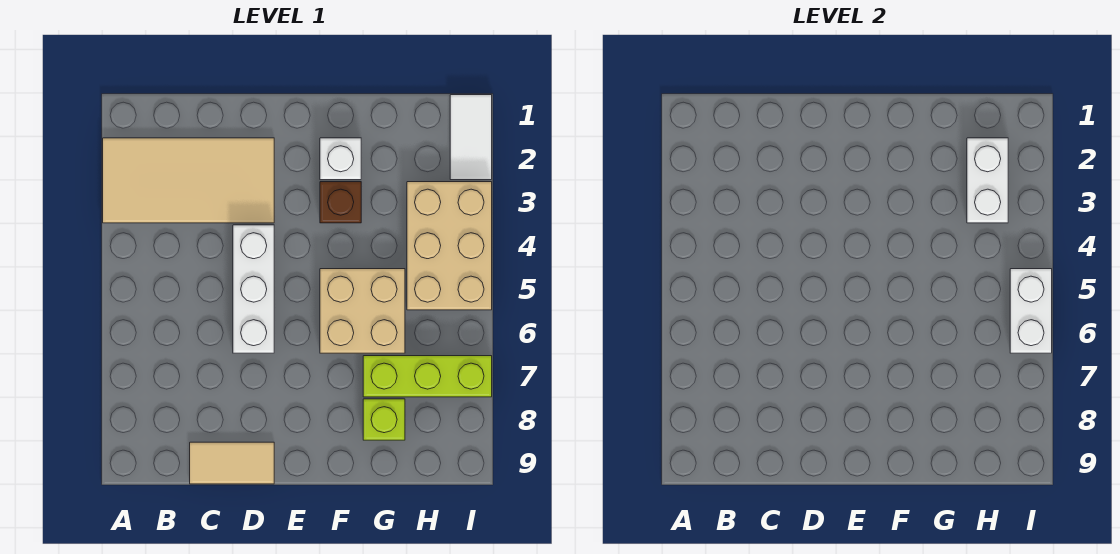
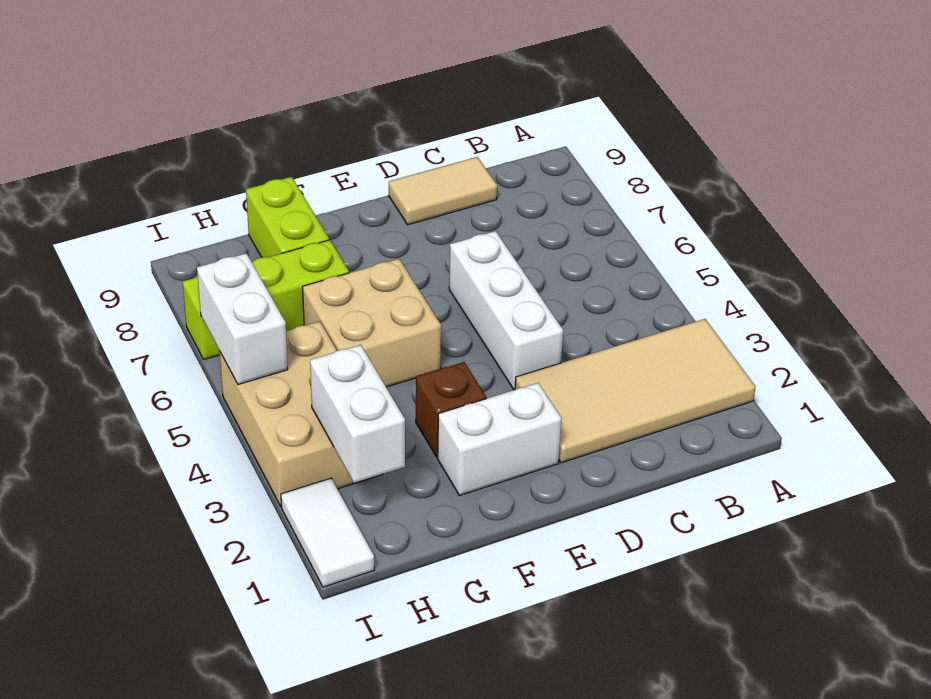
white 1x1 brick [320,138,361,180] -> white 1x2 brick [438,383,562,495]
lime 1x1 brick [363,399,405,440] -> lime 1x2 brick [246,177,329,257]

